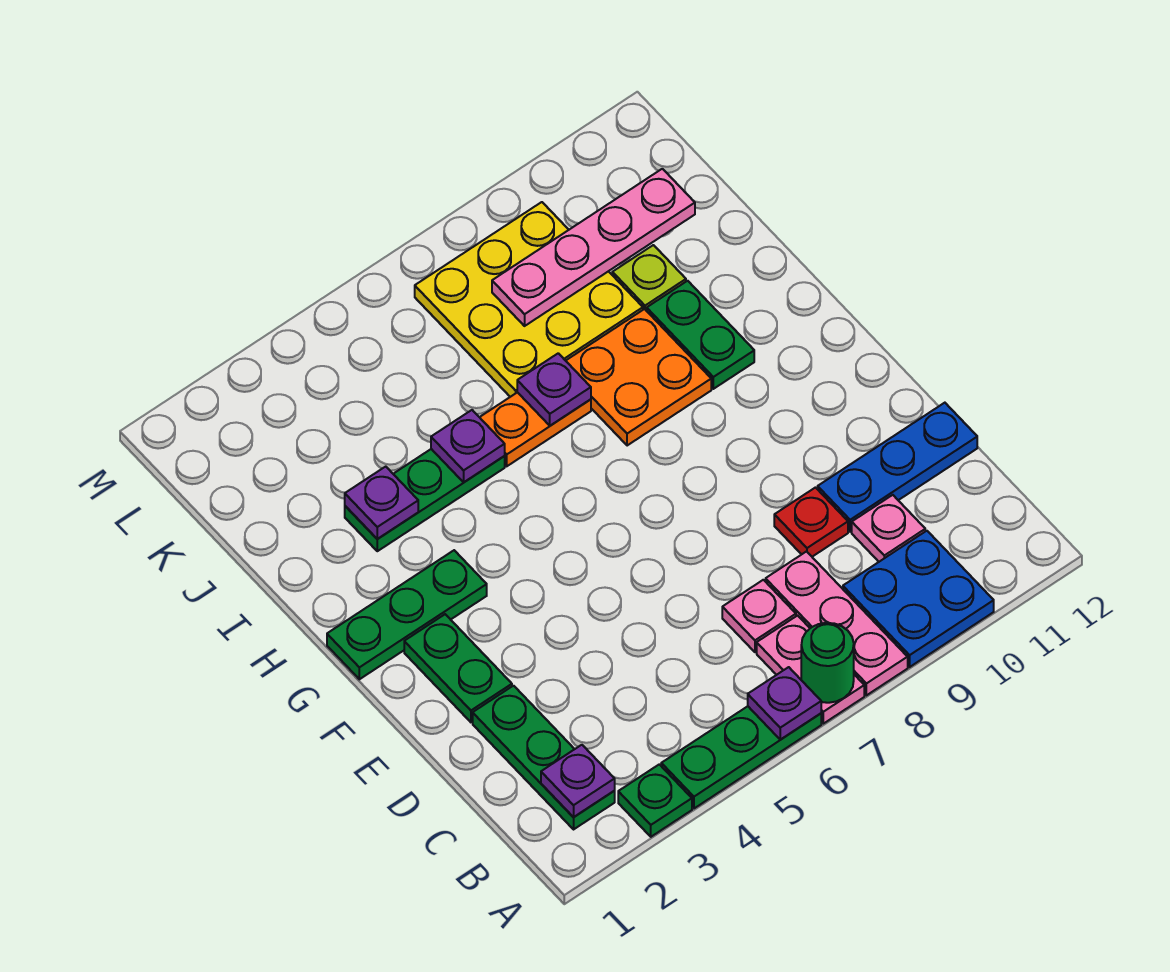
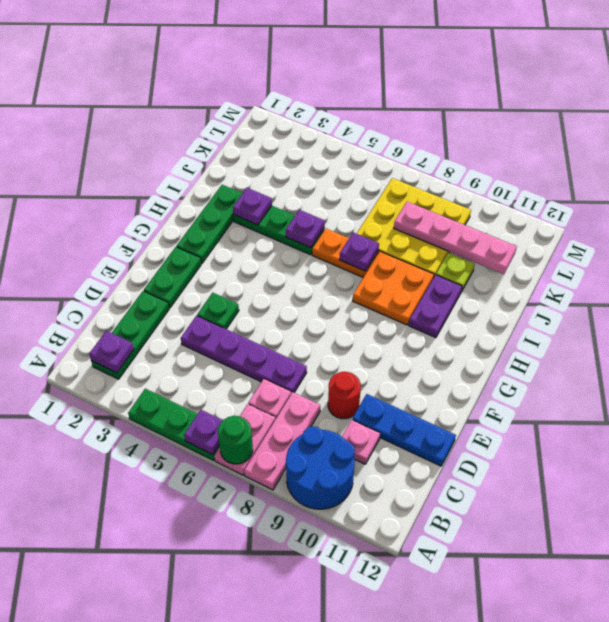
green 1x1 plate [618,764,692,837] -> green 1x1 plate moved to [197,293,239,329]
blue 2x2 plate [843,531,994,667] -> blue 2x2 round brick [286,426,355,509]
none -> purple 1x4 plate [181,316,307,394]
red 1x1 plate [774,488,848,557] -> red 1x1 round brick [328,372,361,419]
green 1x3 plate [327,550,487,679] -> green 1x3 plate turned to [177,185,243,263]
green 1x2 plate [647,281,754,389] -> purple 1x2 plate [409,275,462,338]

